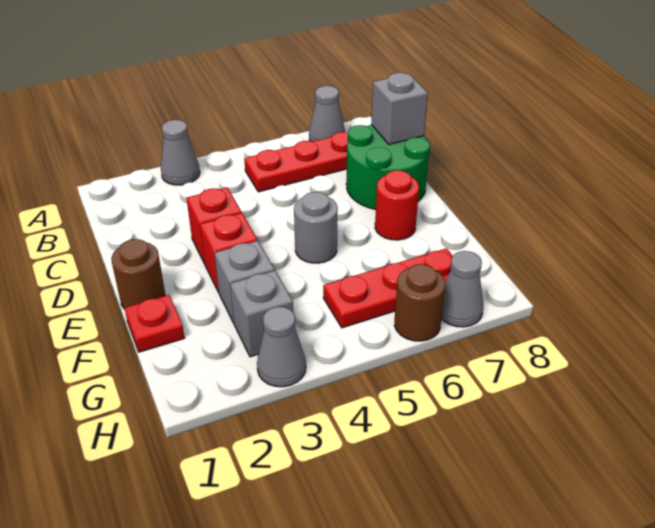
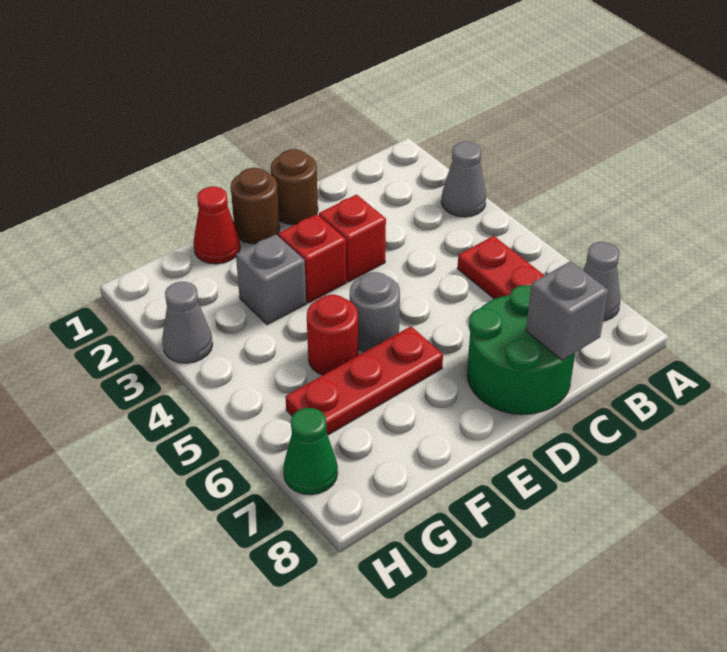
red 1x1 round brick [375,170,419,240] -> red 1x1 round brick moved to [307,295,358,375]
red 1x1 plate [124,295,185,352] -> red 1x1 cone [193,187,240,264]
grey 1x1 brick [230,270,293,357] -> none
red 1x3 plate [323,248,453,328] -> red 1x3 plate turned to [285,326,443,435]
brown 1x1 round brick [395,264,445,341] -> brown 1x1 round brick moved to [271,149,318,225]
grey 1x1 cone [441,251,483,327] -> green 1x1 cone [283,408,338,495]

